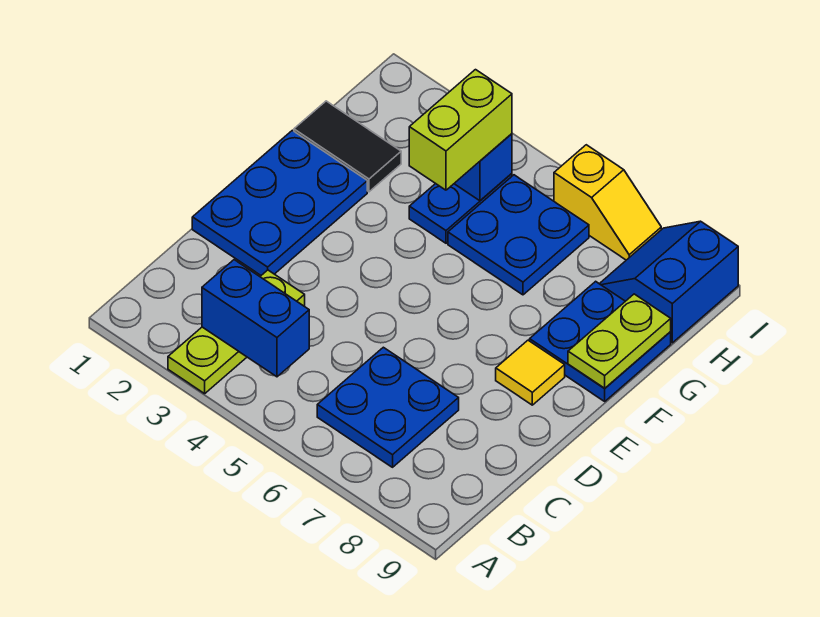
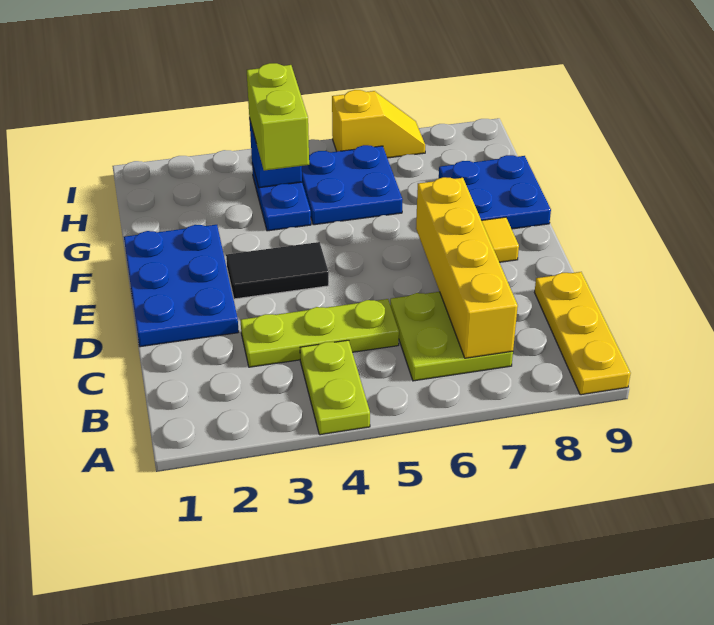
lime 1x3 plate [168,270,305,394] -> lime 1x3 plate turned to [241,299,399,367]
none -> yellow 1x3 plate [535,272,631,395]
blue 1x2 brick [202,260,309,377] -> none
blue 2x2 plate [317,347,459,467] -> lime 2x2 plate [390,292,513,381]
none -> yellow 1x4 brick [416,177,518,358]
lime 1x2 plate [568,294,671,388] -> lime 1x2 plate moved to [300,340,370,435]
black 1x2 tile [294,101,401,192] -> black 1x2 tile moved to [226,242,329,299]
blue 2x2 slope [600,221,738,343] -> none

